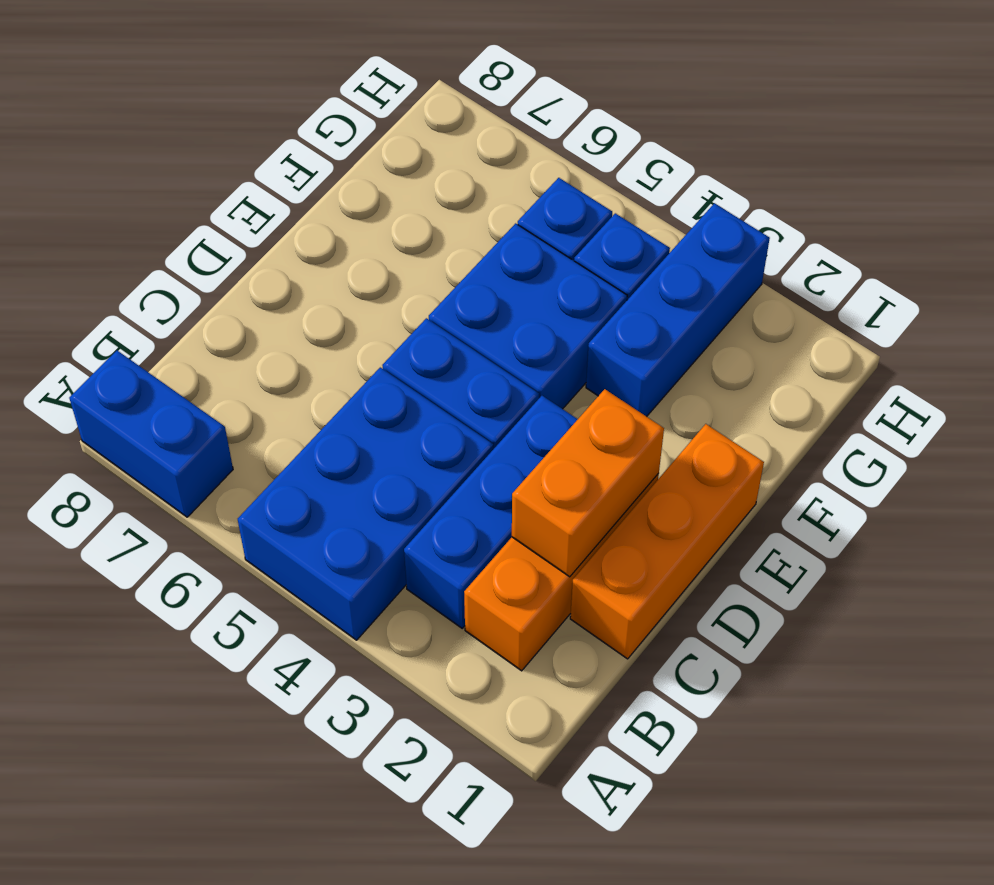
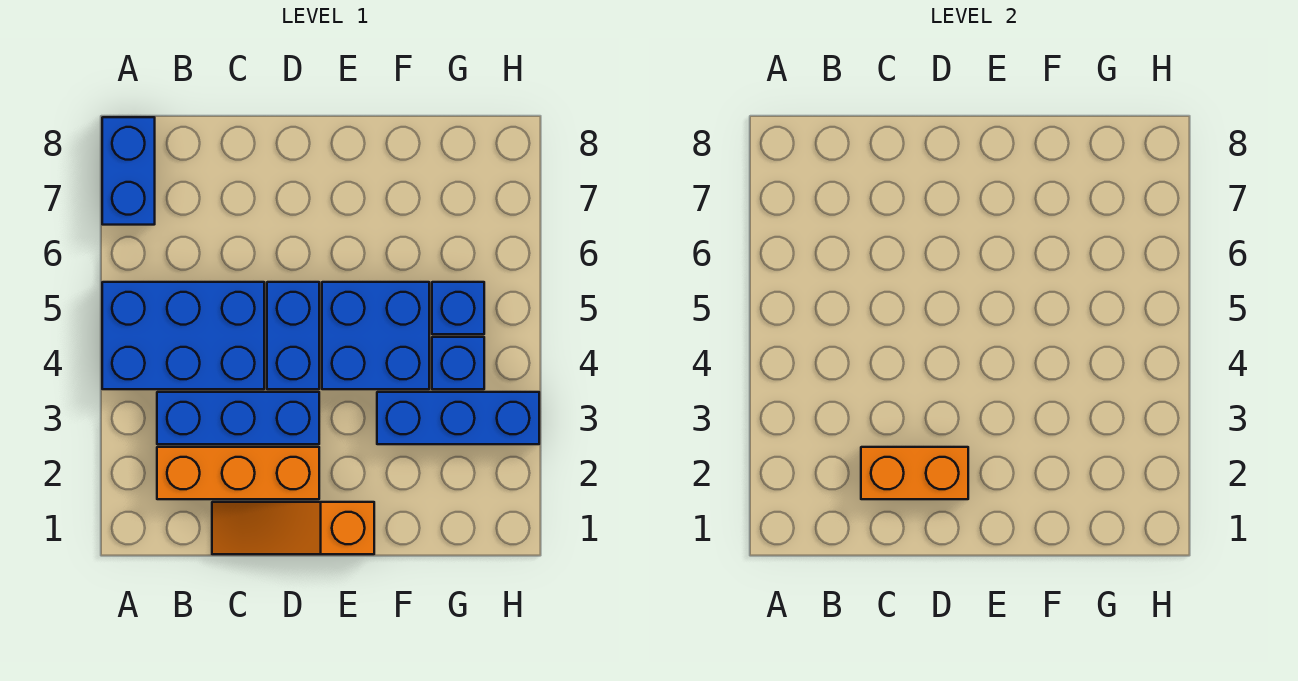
orange 1x3 brick [570,424,764,659] -> orange 1x3 slope [212,502,374,554]

